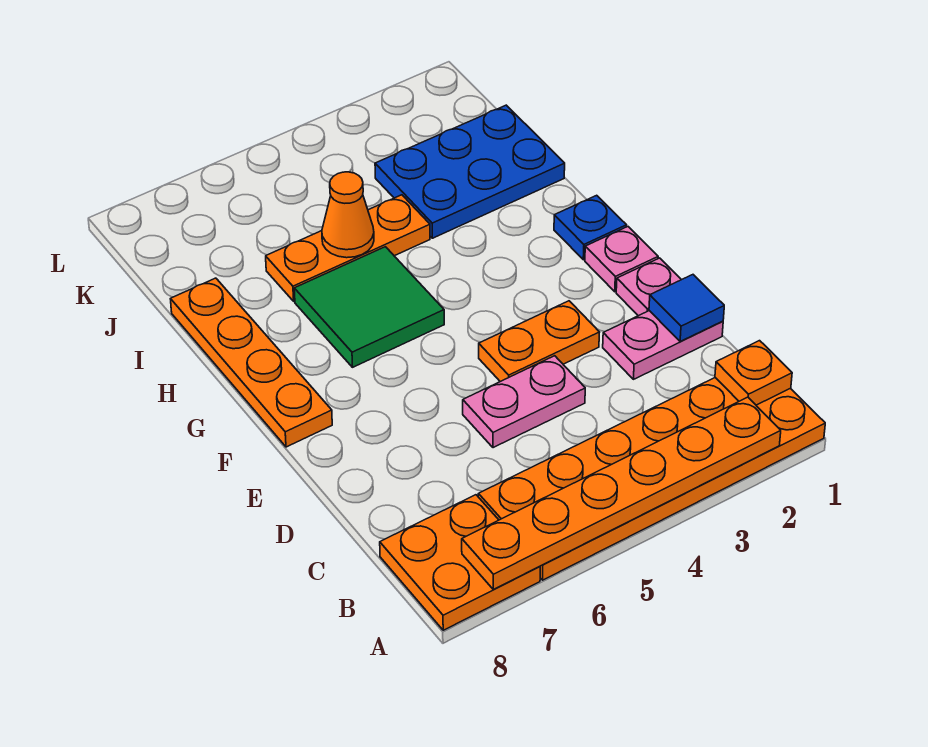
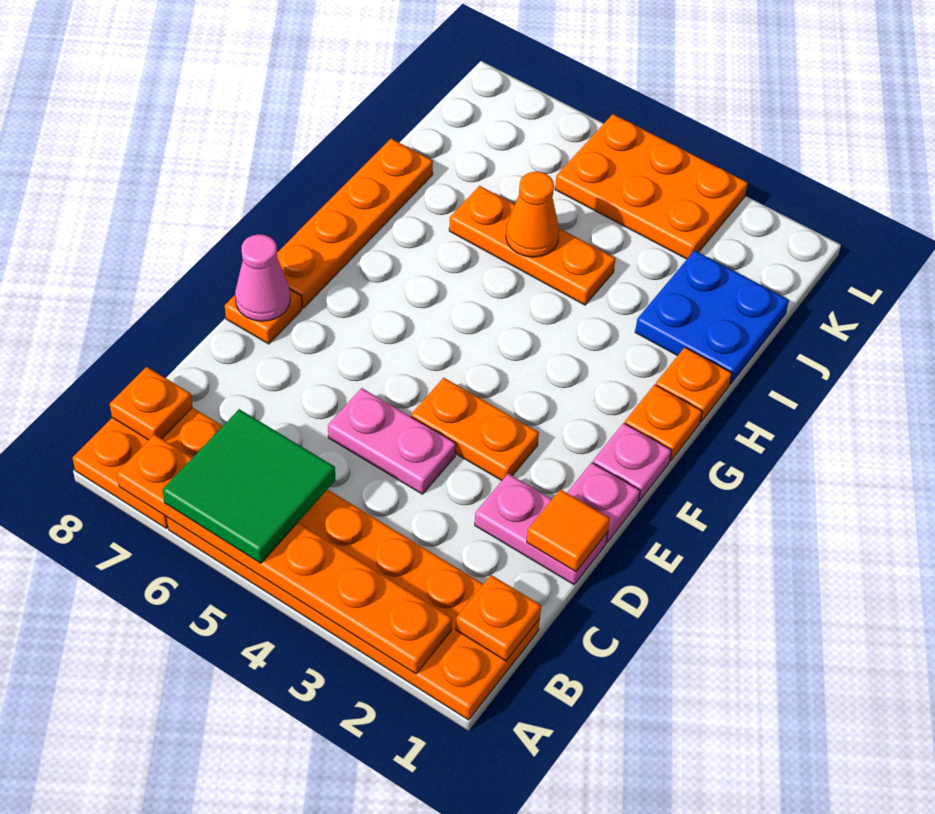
none -> orange 1x1 plate [110,367,193,440]
blue 1x1 tile [649,275,724,342] -> orange 1x1 tile [527,490,610,572]
none -> orange 1x1 plate [225,289,302,344]
none -> pink 1x1 cone [235,234,290,321]
blue 1x1 plate [554,195,626,260] -> orange 1x1 plate [625,385,702,461]
green 2x2 tile [294,247,444,367] -> green 2x2 tile moved to [163,409,335,563]
none -> orange 1x1 plate [656,347,732,422]
blue 2x3 plate [375,105,565,238] -> blue 2x2 plate [635,250,789,384]
none -> orange 2x3 plate [555,114,748,259]

